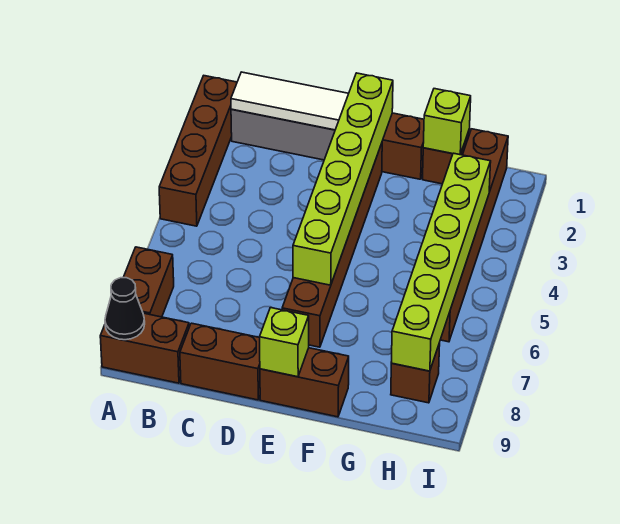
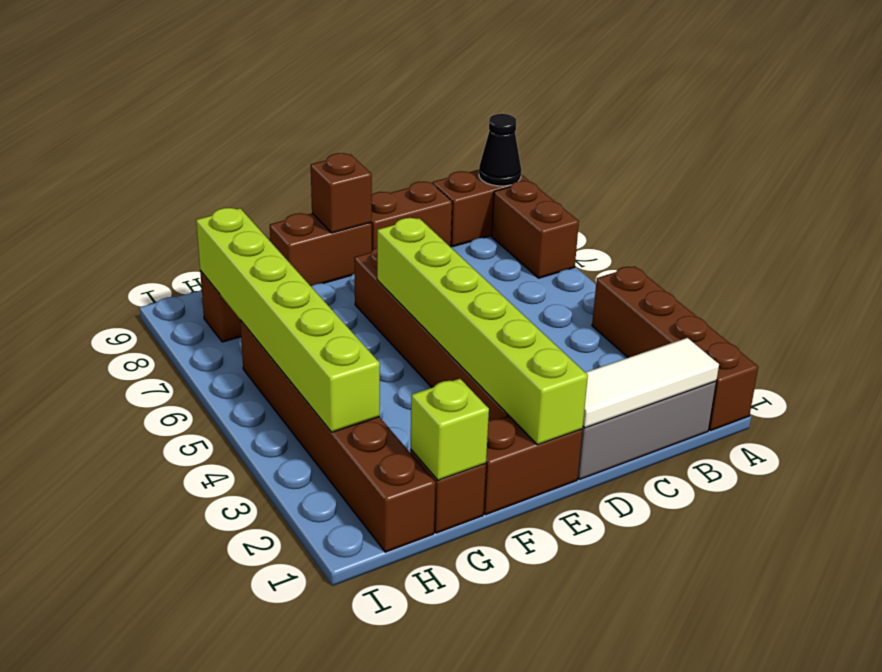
lime 1x1 brick [260,308,309,377] -> brown 1x1 brick [311,153,372,233]

